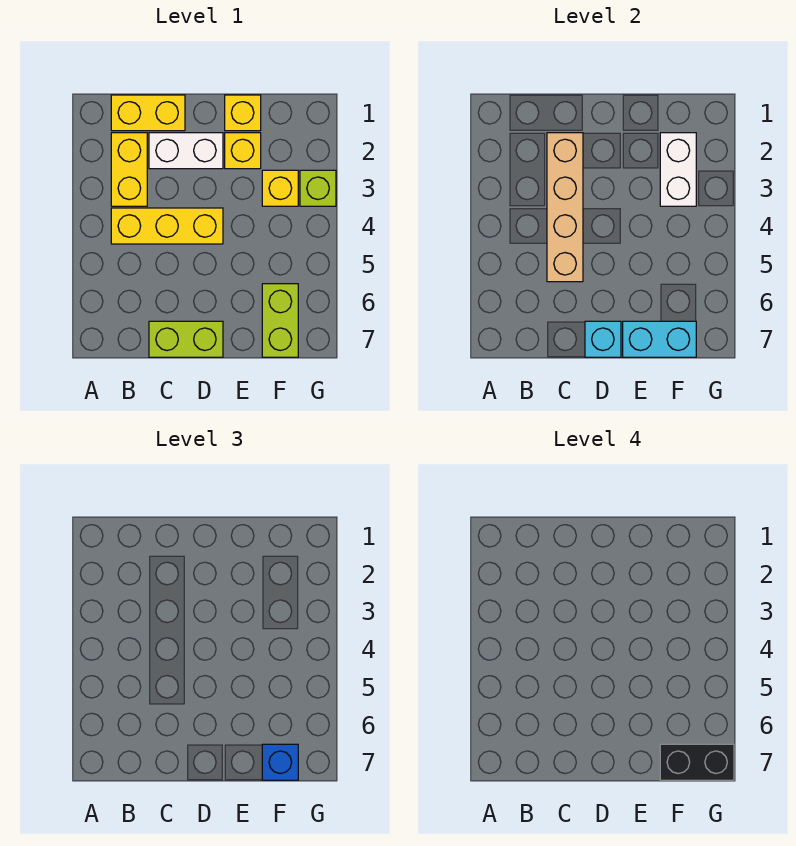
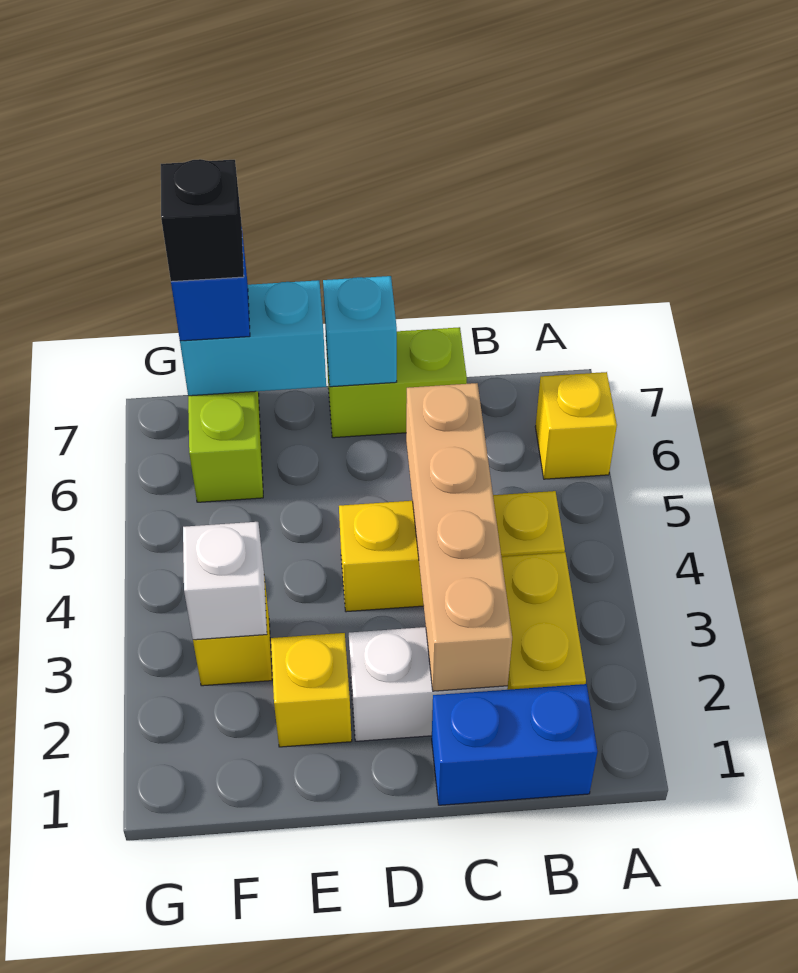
yellow 1x2 brick [111,95,185,131] -> blue 1x2 brick [432,684,597,805]
yellow 1x1 brick [225,95,261,131] -> yellow 1x1 brick moved to [535,372,617,479]
white 1x2 brick [660,133,696,206] -> white 1x1 brick [183,522,267,640]
black 1x2 brick [660,744,734,780] -> black 1x1 brick [161,159,244,282]
lime 1x1 brick [300,170,336,206] -> none

